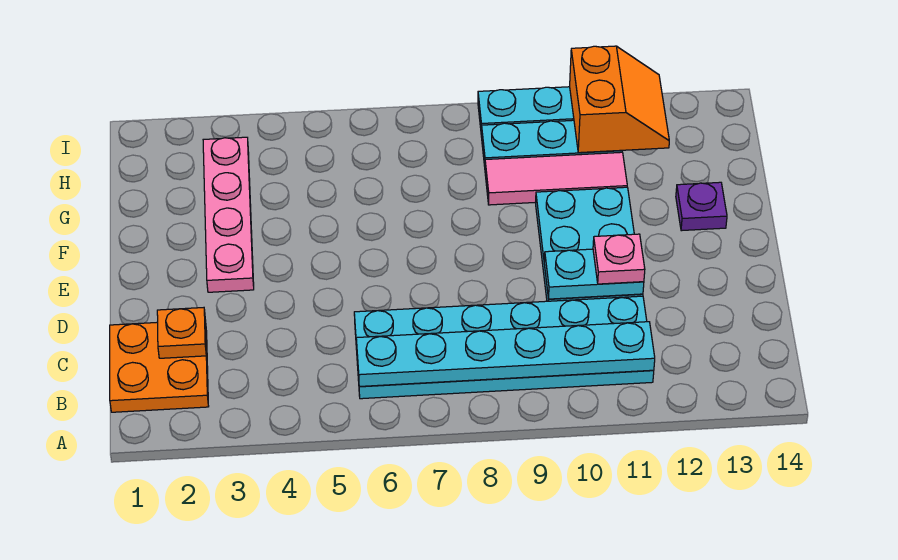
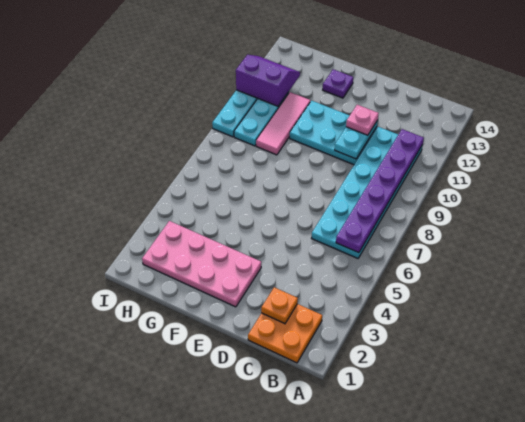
cyan 1x6 plate [356,322,655,387] -> purple 1x6 plate [336,129,424,253]
pink 1x4 plate [203,137,254,292] -> pink 2x4 plate [142,221,261,307]
orange 2x2 slope [570,46,669,153] -> purple 2x2 slope [236,55,300,106]

